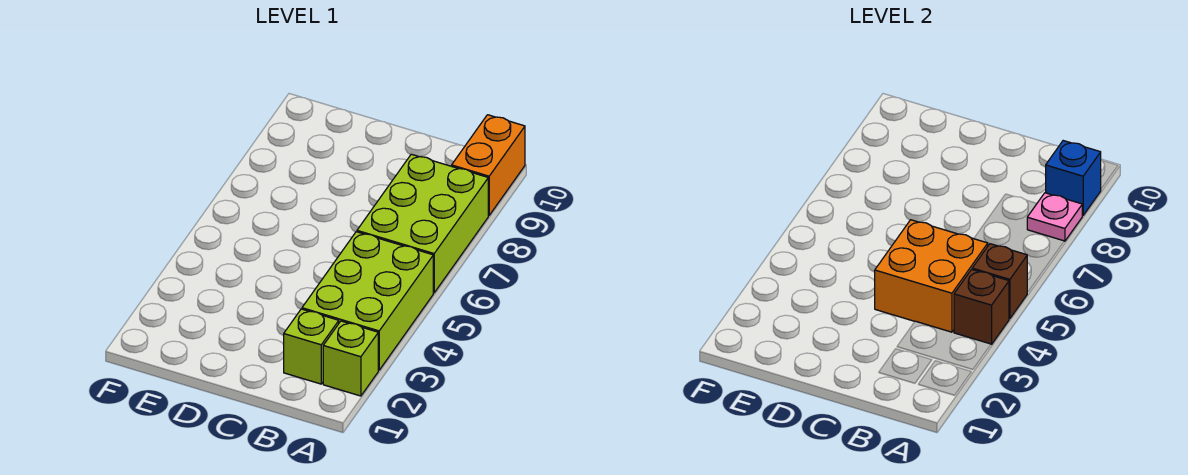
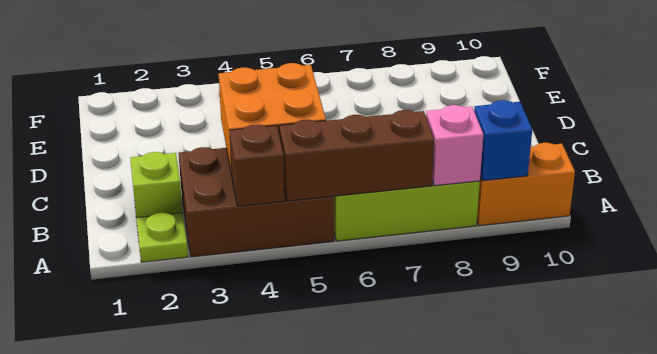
lime 1x1 brick [323,321,378,396] -> lime 1x1 plate [136,213,188,262]
lime 2x3 brick [302,232,433,370] -> brown 2x3 brick [178,147,334,257]
brown 1x1 brick [972,244,1027,319] -> brown 1x3 brick [279,110,434,201]
pink 1x1 plate [1027,193,1082,241] -> pink 1x1 brick [426,105,483,186]

